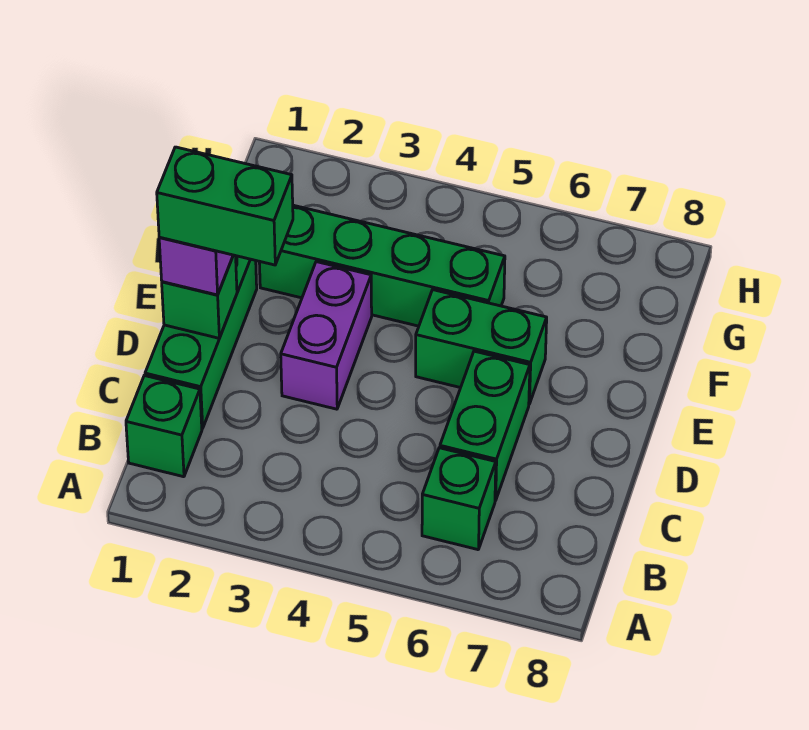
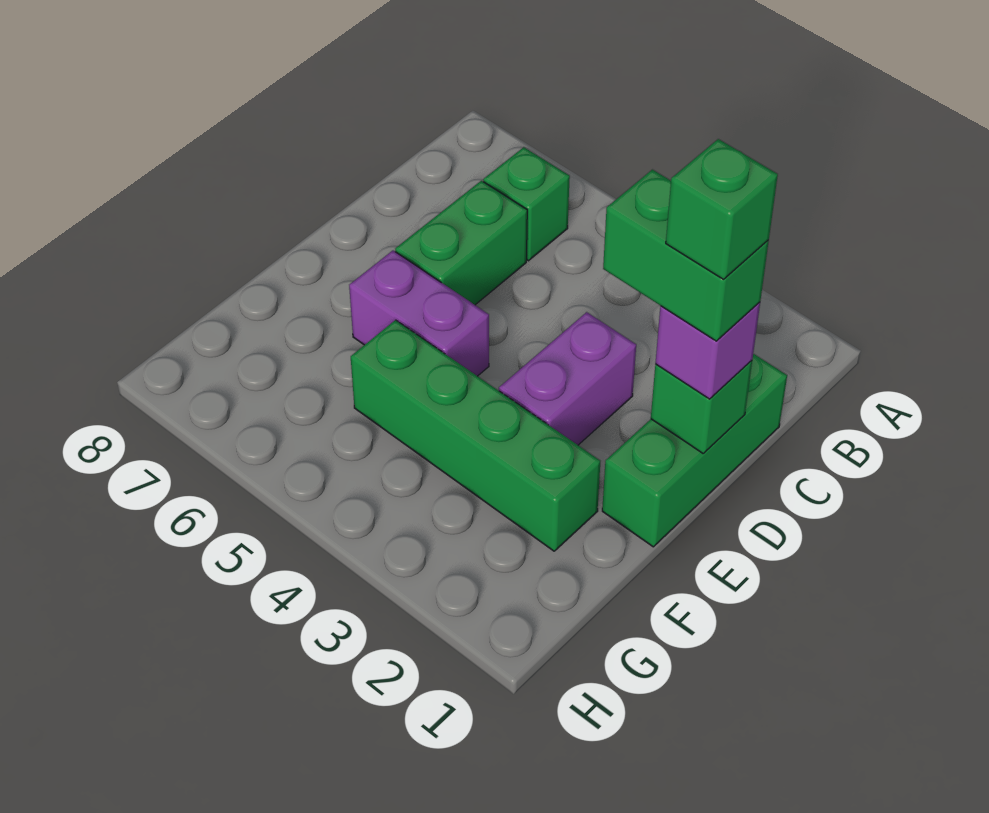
green 1x1 brick [126,376,202,477] -> green 1x1 brick moved to [666,139,778,279]
green 1x2 brick [416,290,547,404] -> purple 1x2 brick [349,251,489,376]

